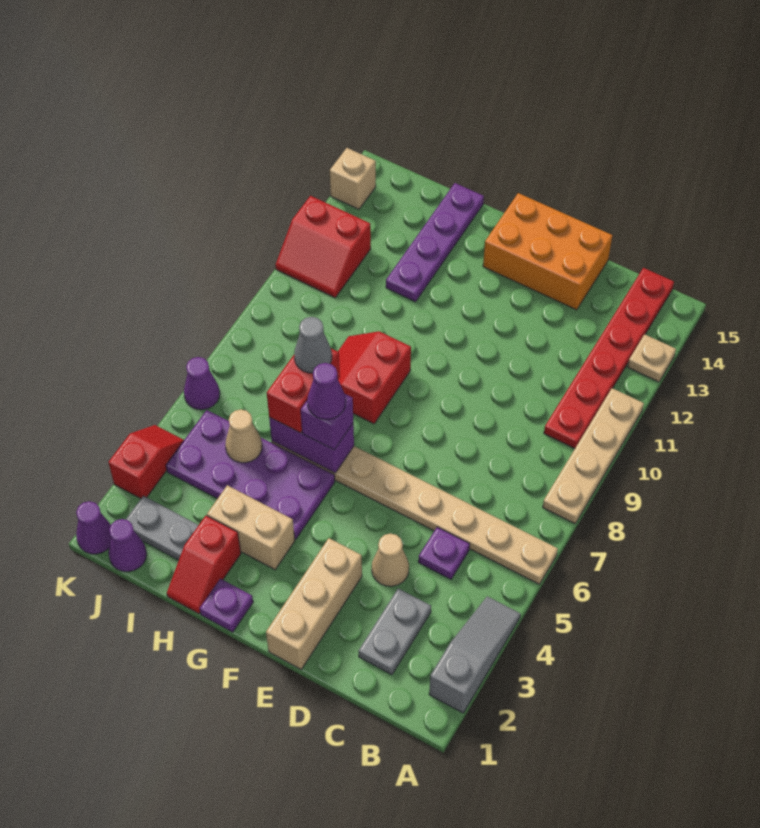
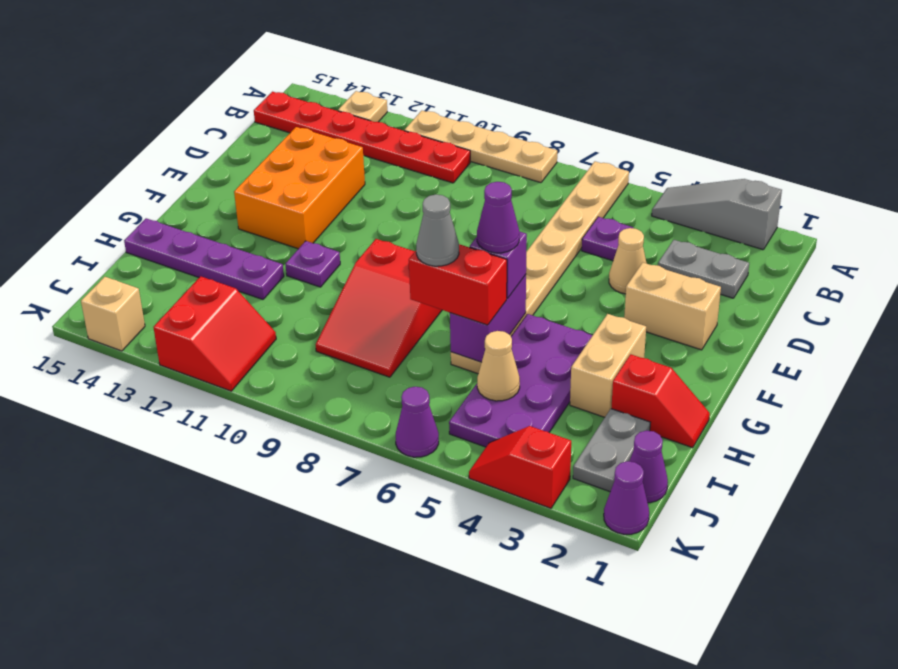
orange 2x3 brick [483,193,612,310] -> orange 2x3 brick moved to [234,127,365,249]
tan 1x3 brick [266,538,362,669] -> tan 1x2 brick [624,263,721,350]
purple 1x1 plate [200,579,253,632] -> purple 1x1 plate moved to [286,241,340,287]
red 2x2 slope [338,331,411,424] -> red 2x3 slope [316,239,442,377]

